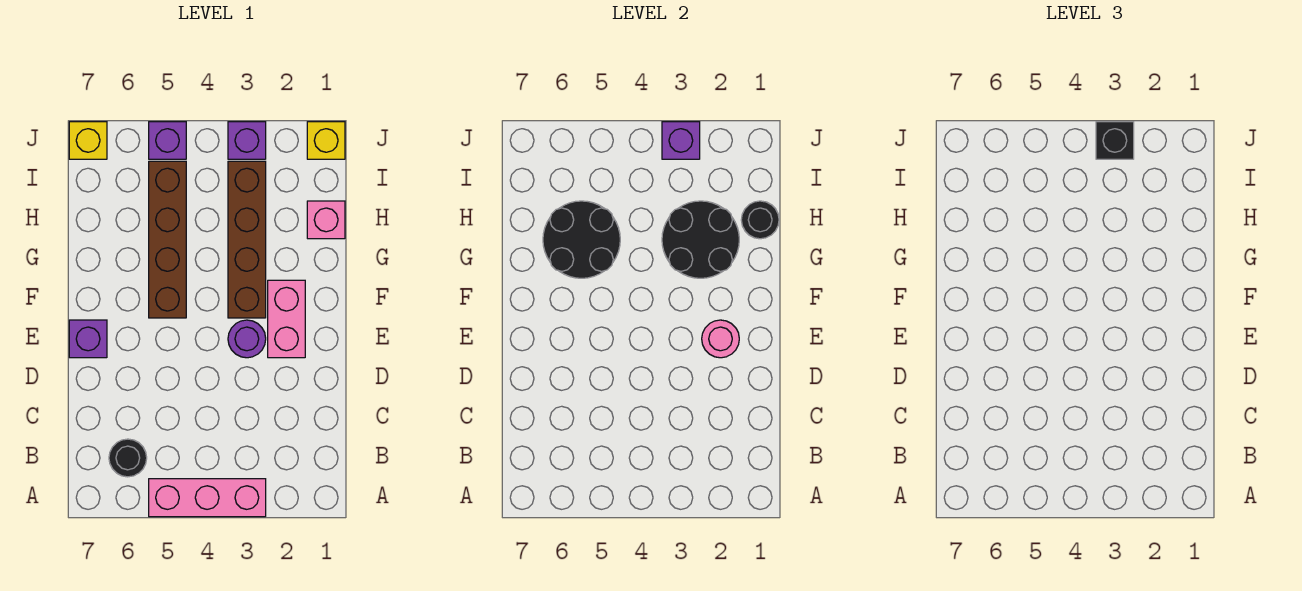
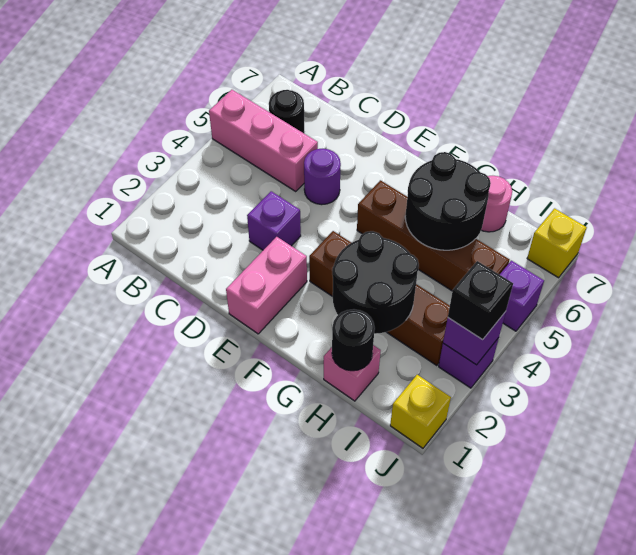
pink 1x3 brick [149,479,266,517] -> pink 1x3 brick turned to [209,90,318,191]
pink 1x2 brick [268,280,305,358] -> pink 1x2 brick turned to [226,237,307,334]
pink 1x1 round brick [702,320,739,358] -> pink 1x1 round brick moved to [481,176,512,232]
purple 1x1 round brick [228,320,266,358] -> purple 1x1 round brick moved to [304,149,341,205]
purple 1x1 brick [69,320,107,358] -> purple 1x1 brick moved to [247,191,301,250]

